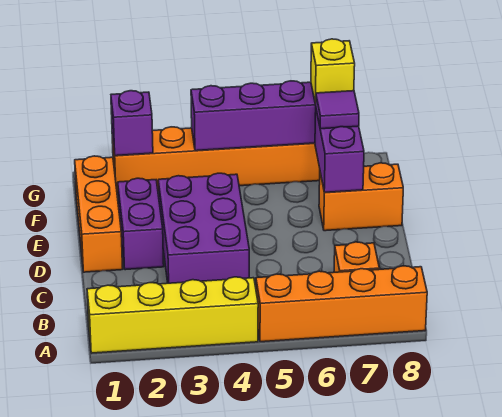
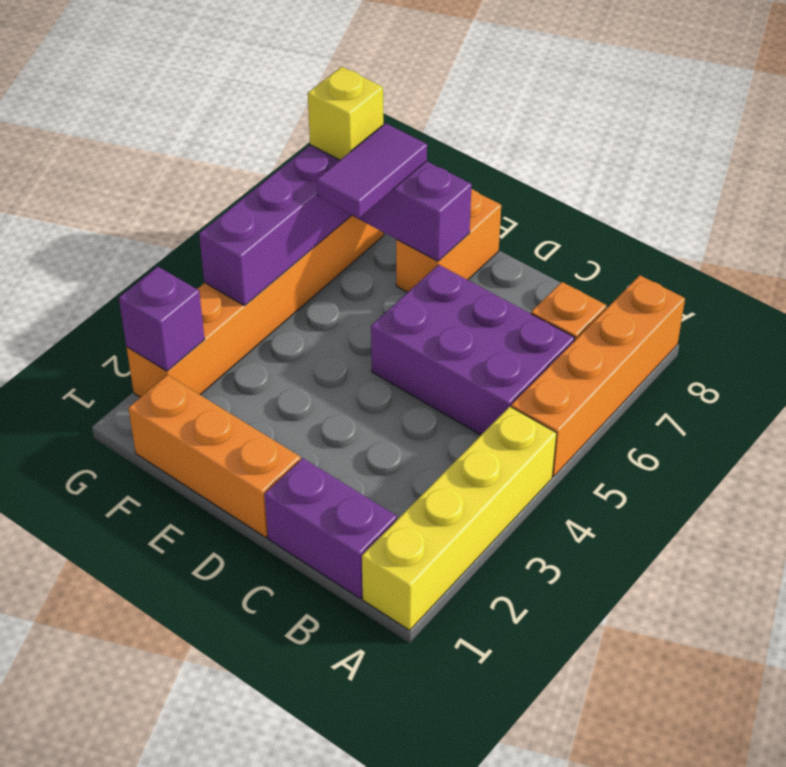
purple 2x3 brick [158,173,249,283] -> purple 2x3 brick moved to [371,265,575,435]
purple 1x2 brick [118,178,164,270] -> purple 1x2 brick moved to [264,458,397,598]
purple 1x1 tile [316,91,359,129] -> purple 1x2 tile [317,123,427,218]

